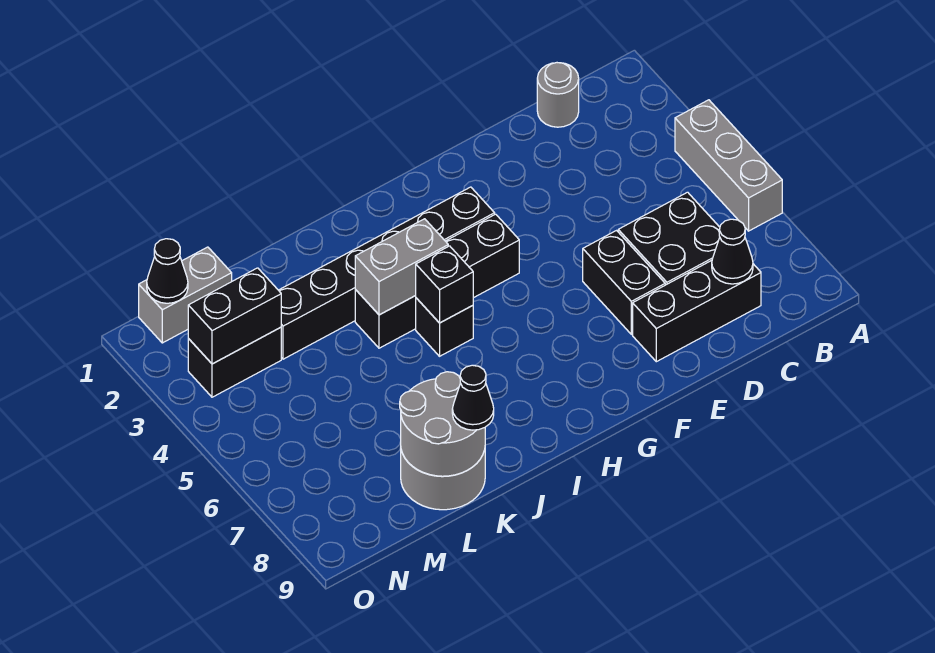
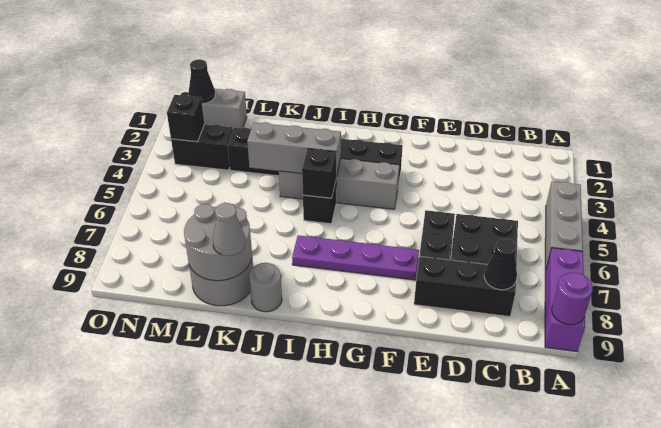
none -> purple 1x3 brick [545,248,585,351]
none -> purple 1x1 round brick [552,273,593,325]
grey 1x1 round brick [537,63,579,127] -> grey 1x1 round brick moved to [249,263,282,312]
none -> purple 1x4 plate [292,235,419,280]
black 1x4 brick [355,214,519,348] -> grey 1x4 brick [279,159,399,209]
grey 1x2 brick [355,219,448,315] -> grey 1x3 brick [247,122,341,177]
black 1x1 cone [452,365,494,430] -> grey 1x1 cone [213,203,246,256]
black 1x2 brick [188,268,281,364] -> black 1x1 brick [167,94,204,142]

